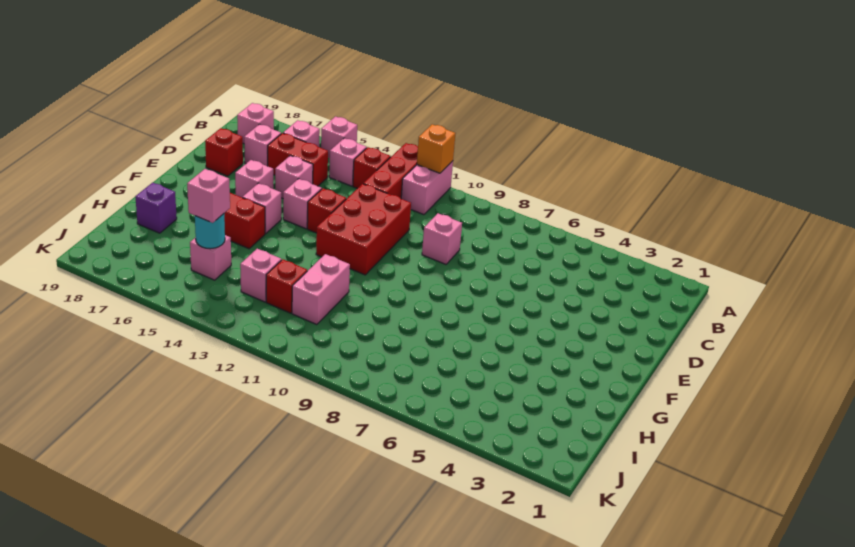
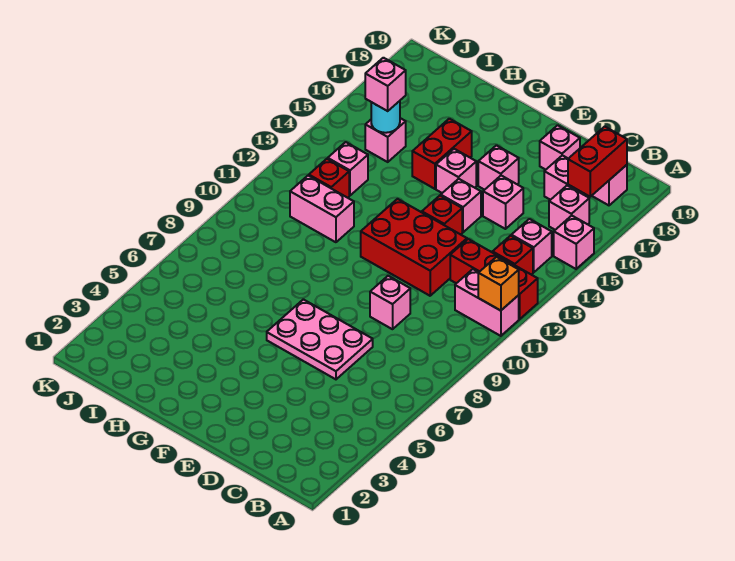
red 1x2 brick [268,133,328,186] -> red 1x2 brick moved to [568,127,627,197]
none -> pink 2x3 plate [267,299,373,379]
red 1x1 brick [205,128,243,176] -> pink 1x1 brick [540,125,580,170]
purple 1x1 brick [135,183,177,233] -> none

